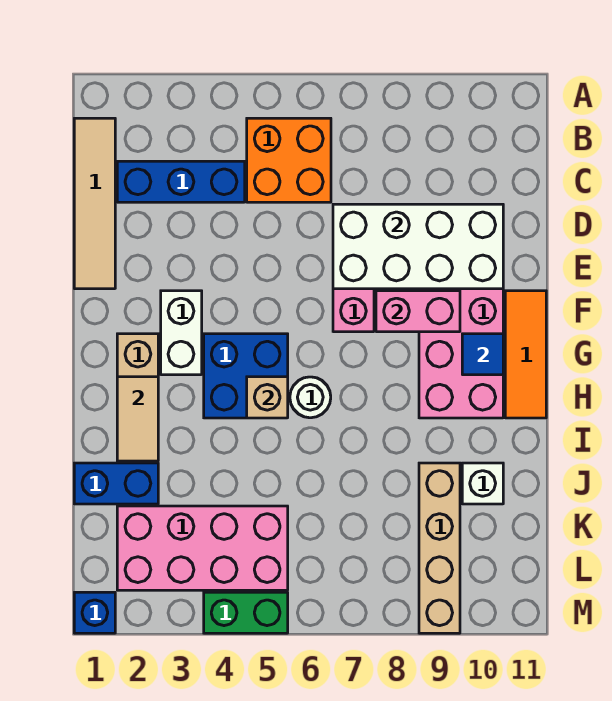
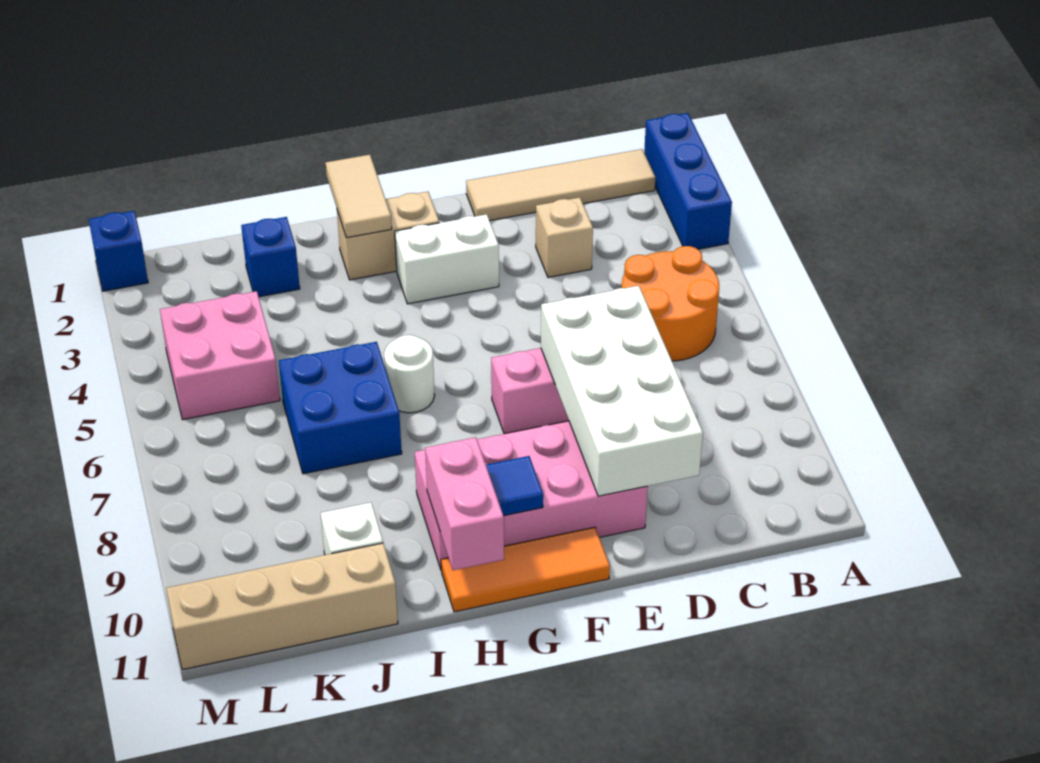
orange 2x2 brick [247,118,331,202] -> orange 2x2 round brick [622,246,719,361]
blue 1x3 brick [117,161,245,202] -> blue 1x3 brick moved to [644,113,732,249]
pink 1x2 brick [376,291,460,332] -> pink 1x2 brick moved to [425,437,504,570]
blue 2x2 brick [204,334,288,418] -> blue 2x2 brick moved to [279,342,402,474]
tan 1x2 tile [117,377,158,461] -> tan 1x2 tile turned to [326,155,392,238]
tan 1x1 brick [247,377,288,418] -> tan 1x1 brick moved to [536,197,593,277]
blue 1x2 brick [74,463,158,504] -> blue 1x1 brick [241,217,300,297]
tan 1x4 brick [419,463,460,633] -> tan 1x4 brick moved to [166,543,398,670]
pink 2x4 brick [117,506,288,590] -> pink 2x2 brick [160,291,280,420]
green 1x2 brick [204,592,288,633] -> none

